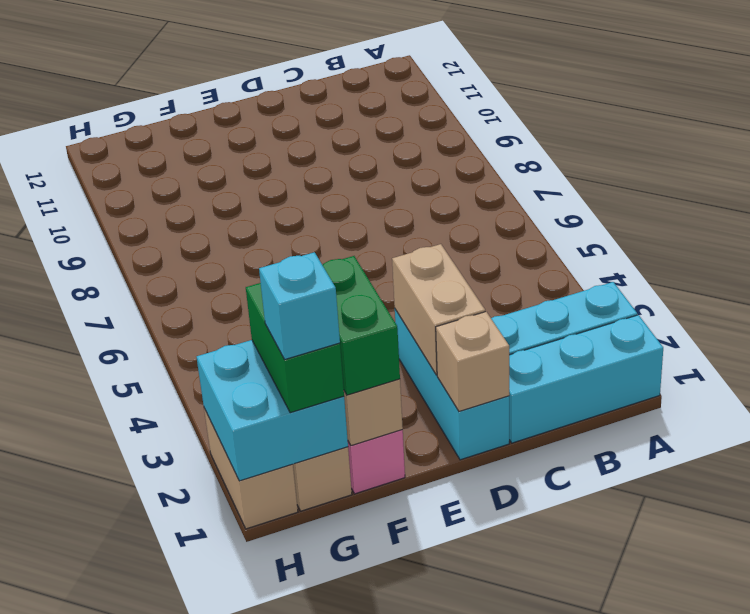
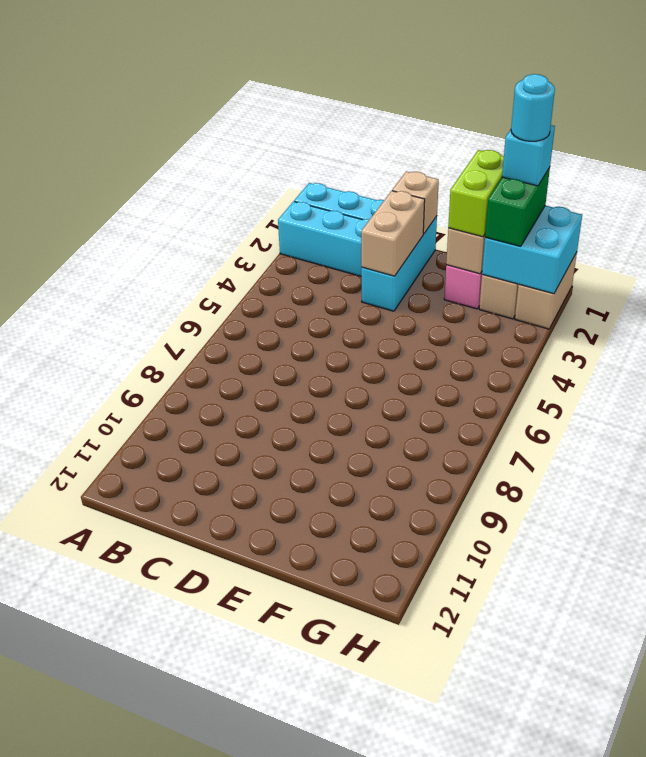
green 1x2 brick [323,256,400,395] -> lime 1x2 brick [448,150,504,237]
none -> cyan 1x1 round brick [511,74,555,141]

